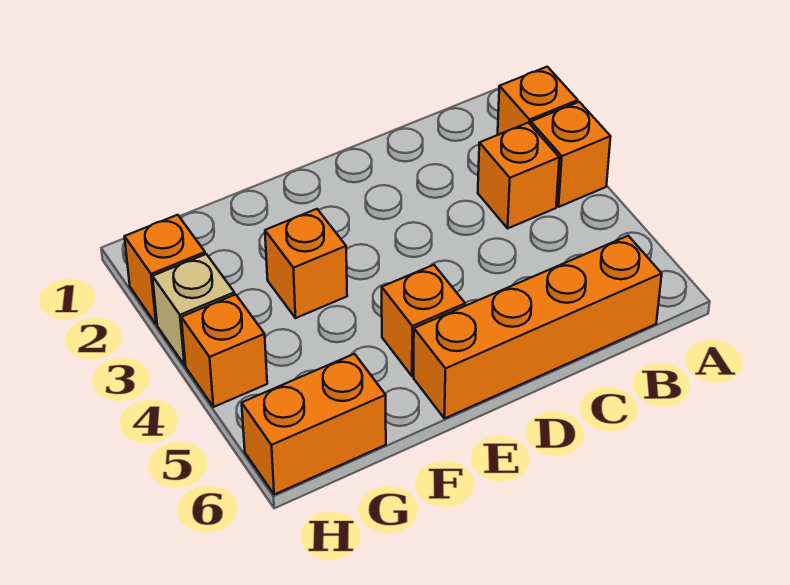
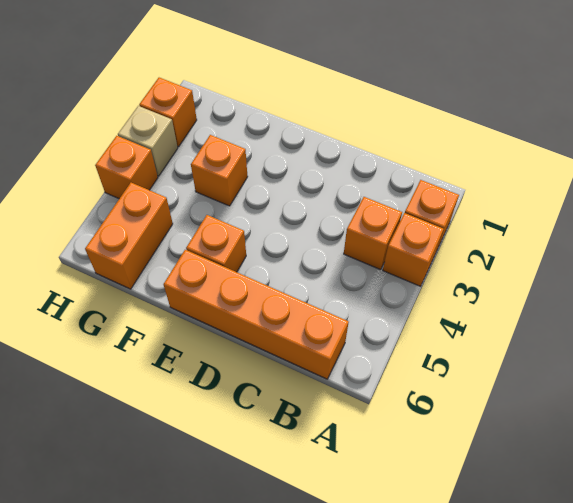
orange 1x2 brick [242,354,386,495] -> orange 1x2 brick turned to [85,183,173,289]

